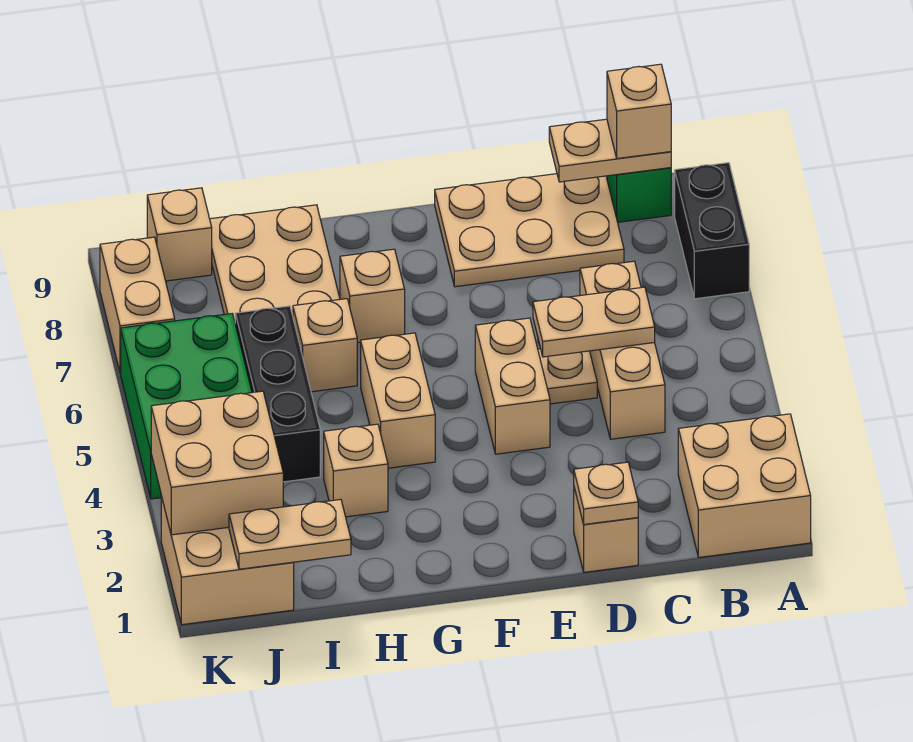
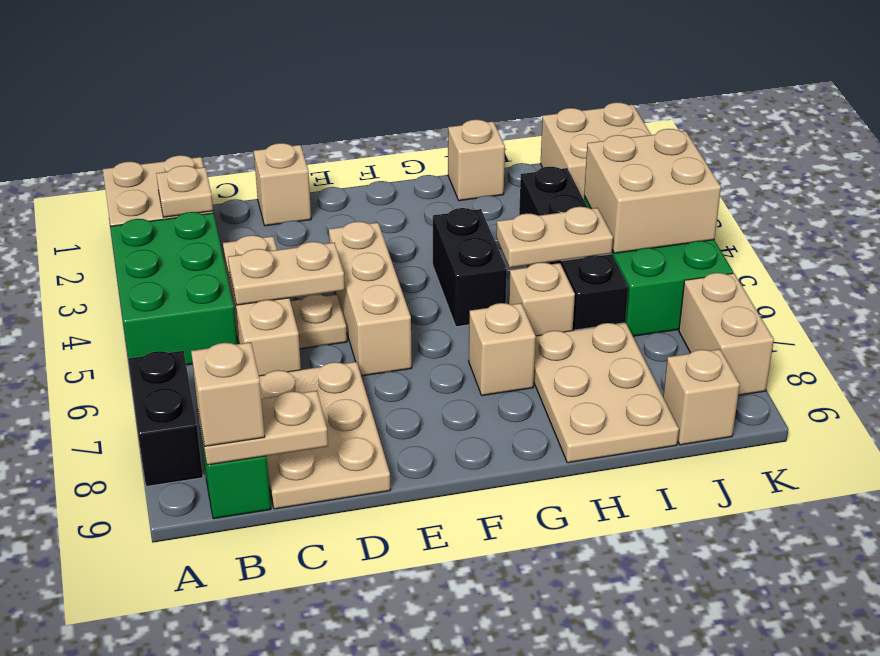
none -> green 2x3 brick [110,212,237,365]
tan 2x3 plate [435,174,624,287] -> tan 2x3 plate turned to [259,362,391,509]
tan 1x1 plate [574,462,638,524] -> tan 1x1 plate moved to [156,166,213,217]
tan 1x2 brick [475,318,550,454] -> tan 1x3 brick [329,222,412,376]
tan 1x2 brick [361,333,435,468] -> black 1x2 brick [433,208,507,327]
tan 1x1 brick [324,424,388,517] -> tan 1x1 brick moved to [448,120,505,201]
tan 1x2 plate [229,500,351,569] -> tan 1x2 plate moved to [496,207,613,268]
black 1x3 brick [235,306,320,482] -> black 1x4 brick [519,167,628,330]
tan 2x2 brick [151,391,283,535] -> tan 2x2 brick moved to [584,129,721,253]

